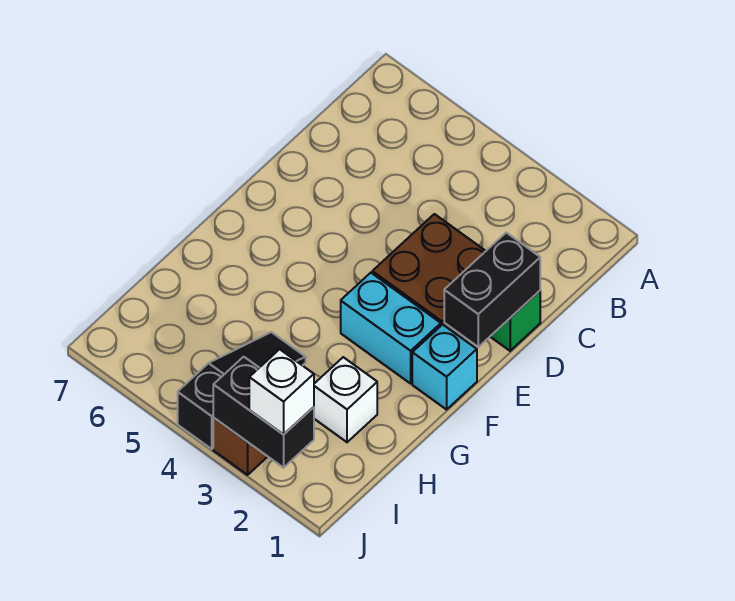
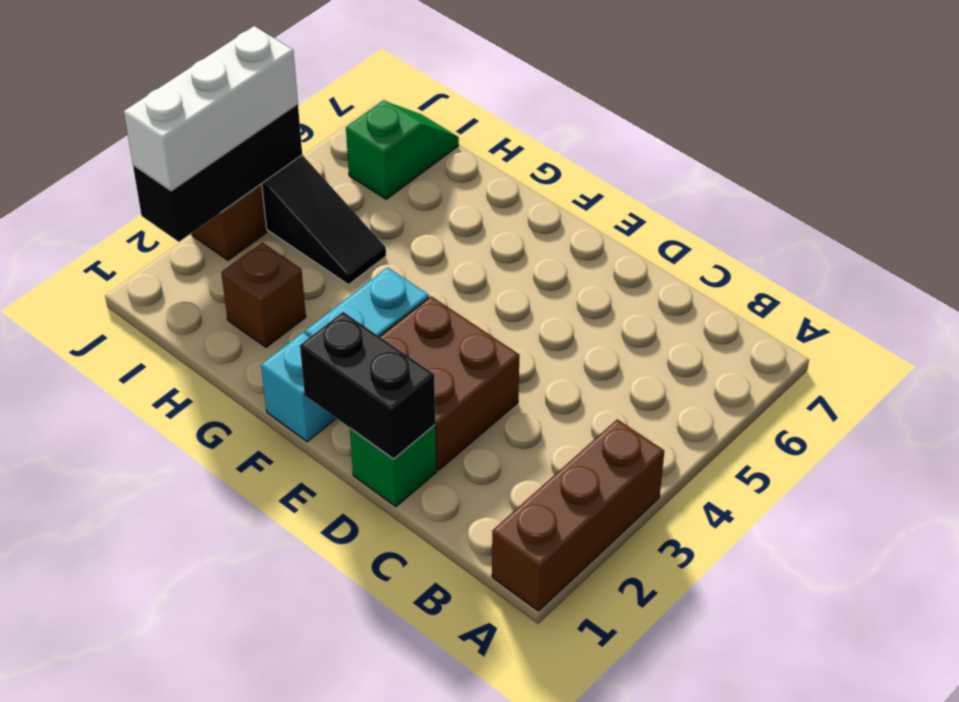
none -> brown 1x3 brick [492,419,664,611]
white 1x1 brick [314,357,377,442] -> brown 1x1 brick [221,243,306,347]
none -> green 1x2 slope [346,101,459,199]
black 1x2 brick [213,357,314,468] -> black 1x3 brick [133,104,302,242]
white 1x1 brick [249,349,314,435] -> white 1x3 brick [124,26,298,190]

